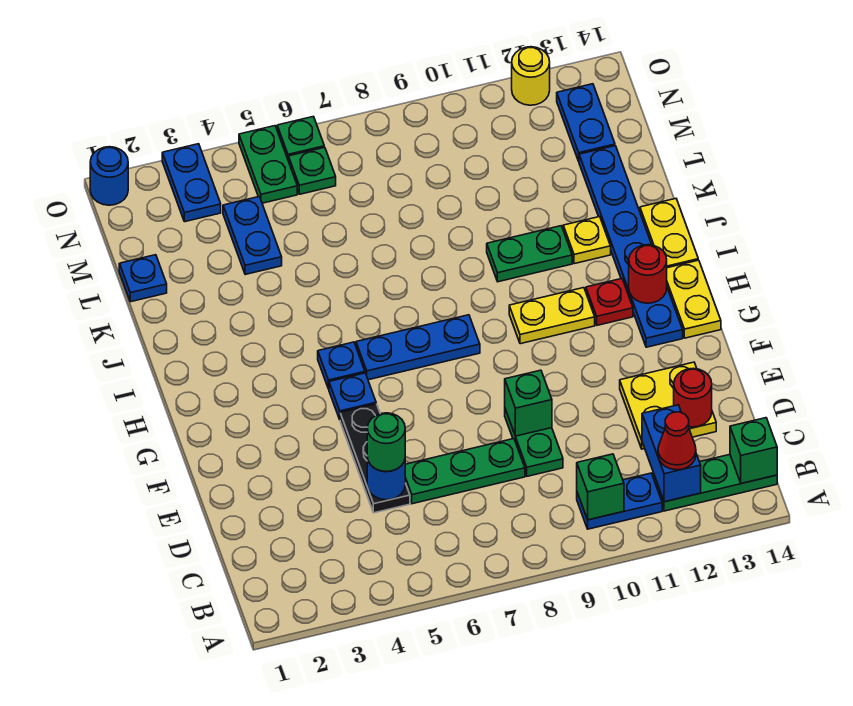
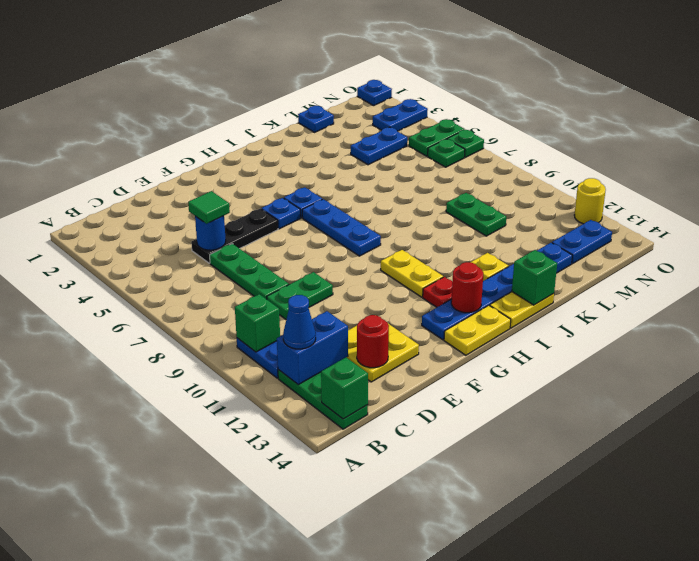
red 1x1 cone [658,412,696,470] -> blue 1x1 cone [283,295,316,349]
green 1x1 round brick [367,413,405,472] -> green 1x1 tile [188,191,230,224]
green 1x1 brick [505,370,552,436] -> green 1x1 brick moved to [512,250,557,305]
green 1x2 plate [487,226,572,282] -> green 1x2 plate moved to [446,193,506,236]
blue 1x1 round brick [90,147,128,205] -> blue 1x1 plate [357,80,392,106]

